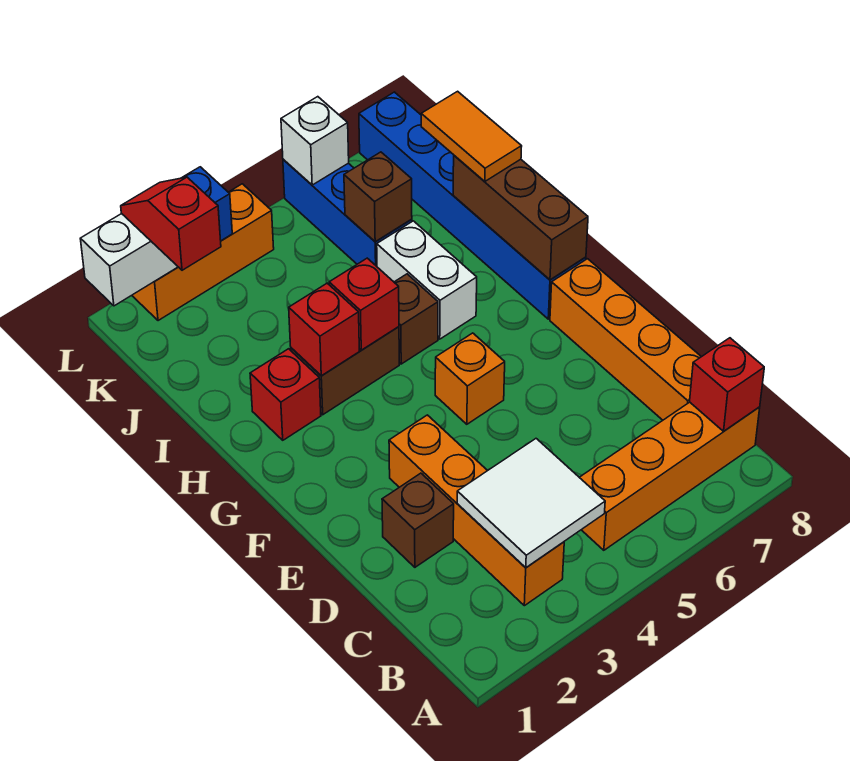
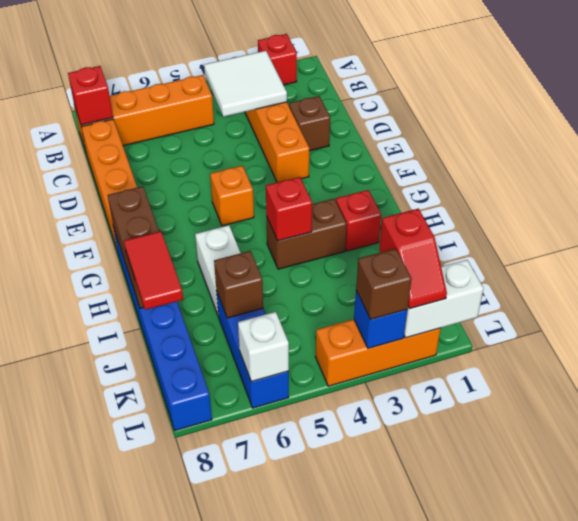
red 1x1 brick [289,283,359,376] -> red 1x1 brick moved to [258,34,297,85]
brown 1x1 brick [394,274,438,364] -> brown 1x1 brick moved to [356,249,412,320]
orange 1x2 tile [421,91,522,181] -> red 1x2 tile [124,231,183,310]

